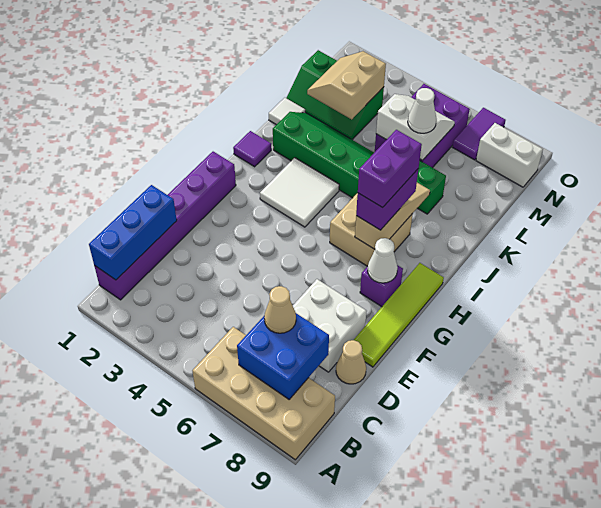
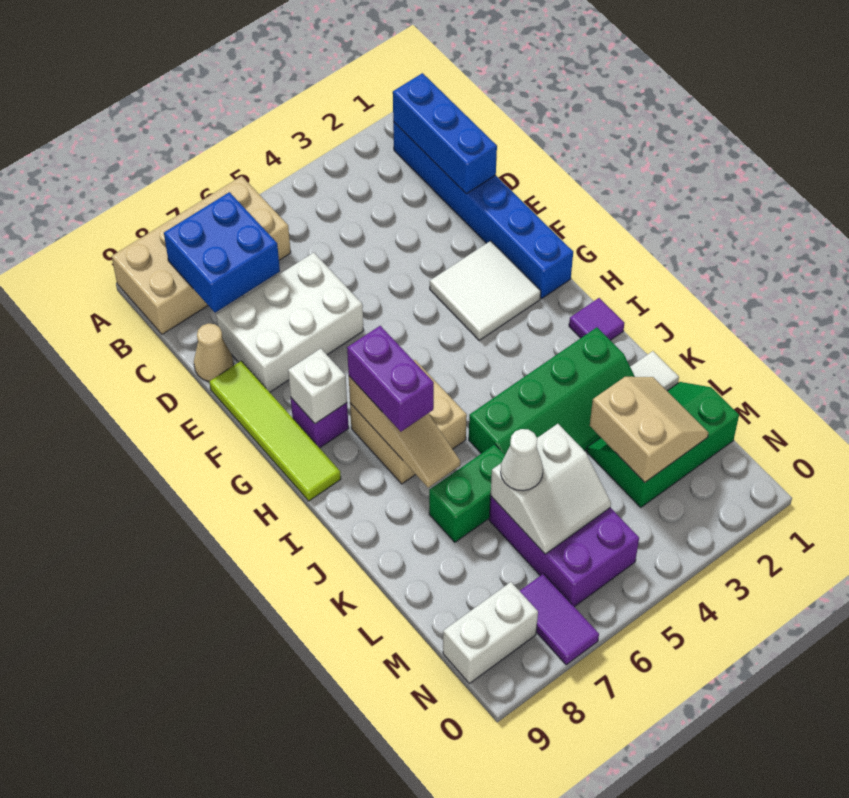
purple 1x6 brick [94,152,236,300] -> blue 1x6 brick [393,122,573,298]
tan 1x1 cone [264,286,296,333] -> none
white 2x2 brick [293,279,367,372] -> white 2x3 brick [216,253,364,392]
white 1x1 cone [368,238,398,283] -> white 1x1 brick [288,349,347,424]
white 2x2 tile [260,158,339,227] -> white 2x2 tile moved to [430,241,541,340]
purple 1x2 brick [358,130,422,208] -> none

